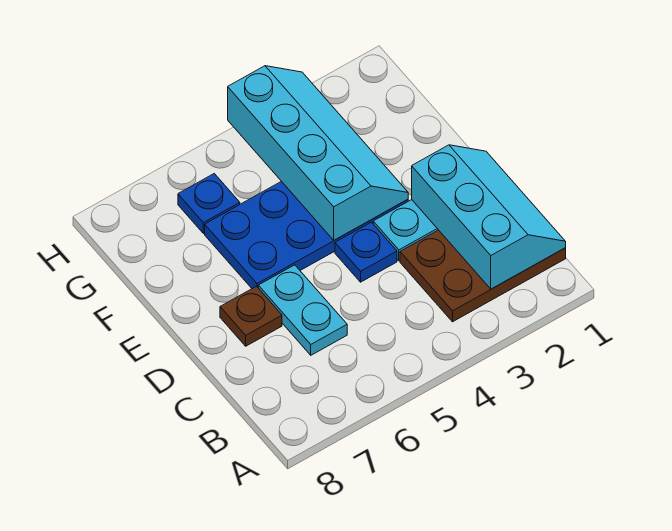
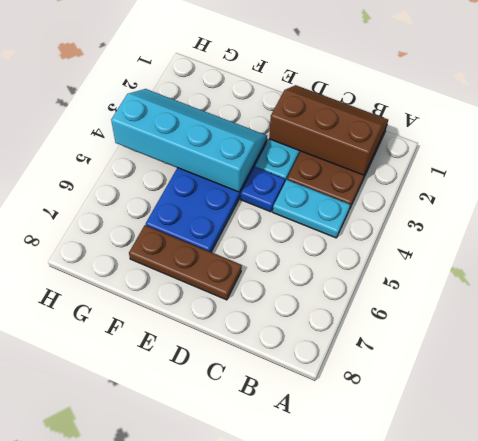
cyan 2x3 slope [412,145,566,289] -> brown 2x3 slope [269,85,388,175]
cyan 1x2 plate [258,265,347,355] -> cyan 1x2 plate moved to [273,180,350,238]
brown 1x1 plate [220,286,282,346] -> brown 1x3 plate [129,225,242,300]
blue 1x1 plate [178,174,240,233] -> none

